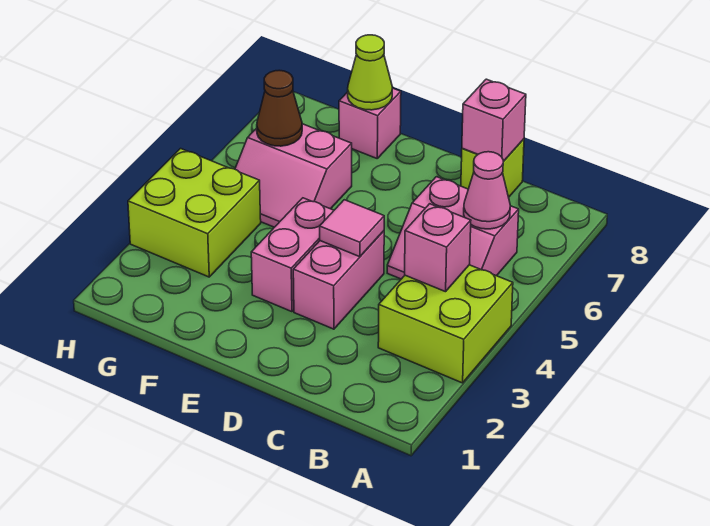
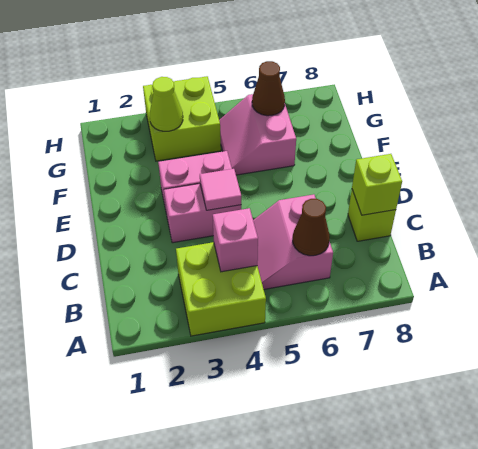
pink 1x1 cone [464,152,510,229] -> brown 1x1 cone [293,199,330,256]
pink 1x1 brick [462,79,526,161] -> lime 1x1 brick [352,154,402,215]
pink 1x1 brick [339,88,401,158] -> none
lime 1x1 cone [348,35,392,110] -> lime 1x1 cone moved to [150,77,183,131]

